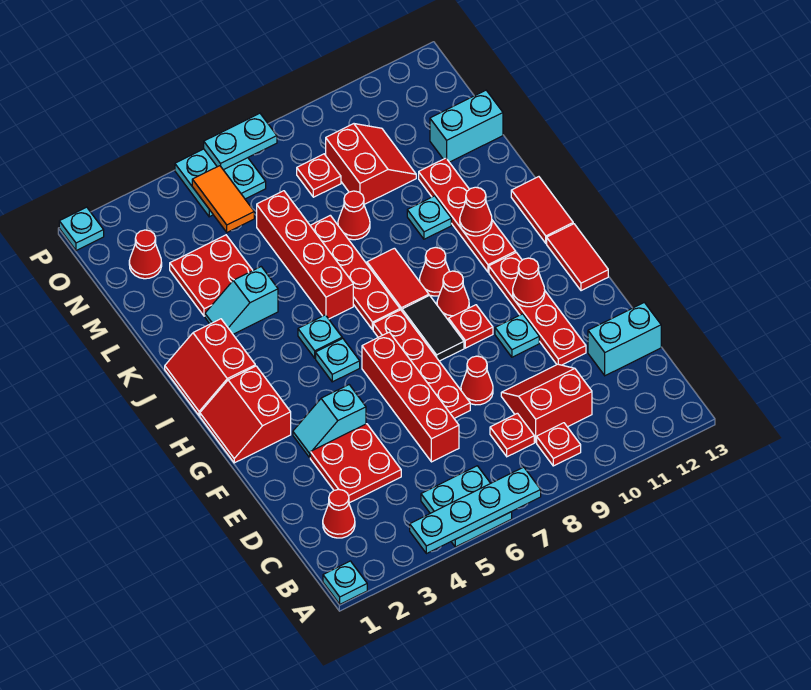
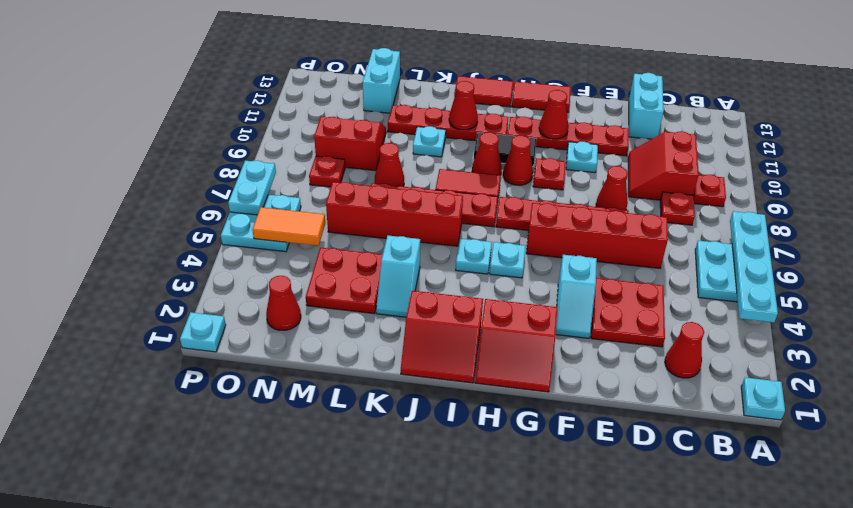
black 1x2 tile [402,295,464,361] -> black 1x2 tile moved to [474,133,536,166]

